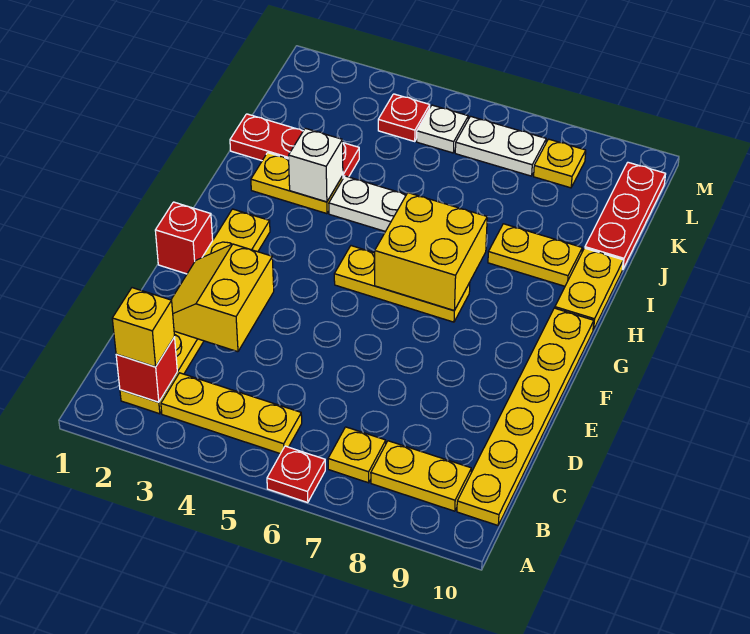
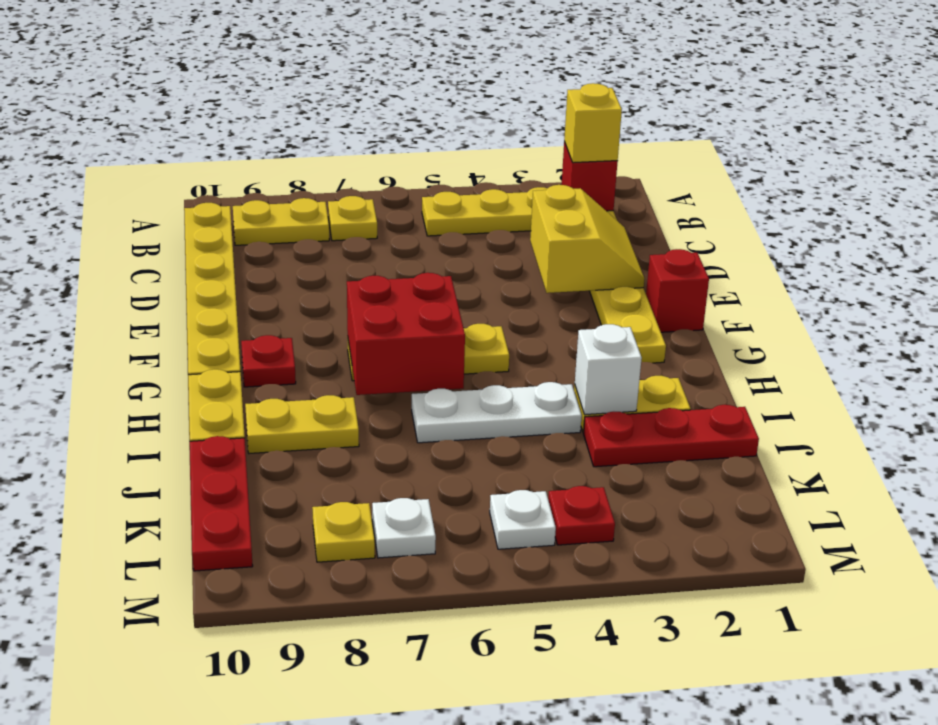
red 1x1 plate [267,446,325,503] -> red 1x1 plate moved to [241,335,296,387]
yellow 2x2 brick [375,193,487,310] -> red 2x2 brick [347,273,465,395]
white 1x2 plate [455,116,546,176] -> white 1x1 plate [372,498,436,558]

